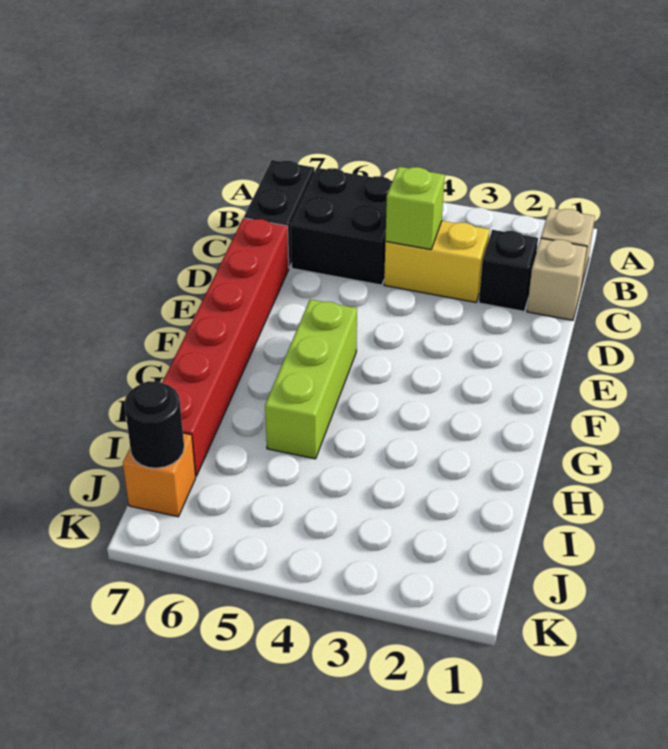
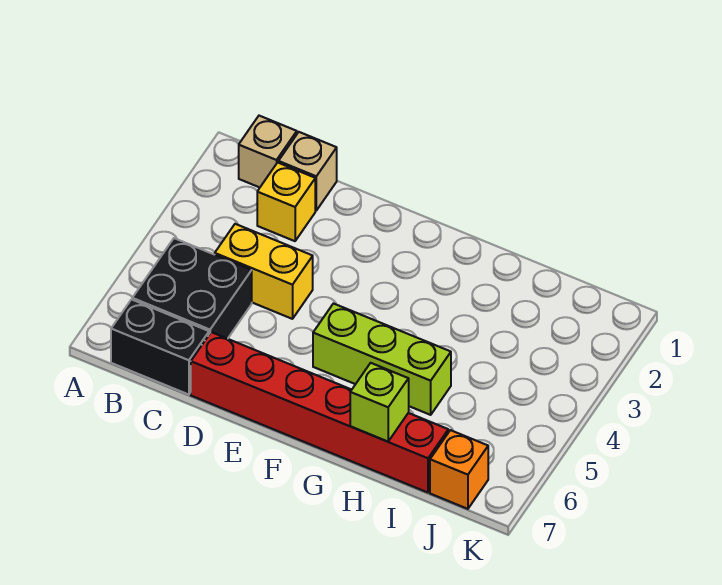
black 1x1 brick [479,230,538,311] -> yellow 1x1 brick [257,163,315,241]
yellow 1x2 brick [384,221,490,302] -> yellow 1x2 brick turned to [215,224,313,319]
lime 1x1 brick [385,167,445,250] -> lime 1x1 brick moved to [350,363,409,442]
black 1x1 round brick [124,381,184,468] -> none

